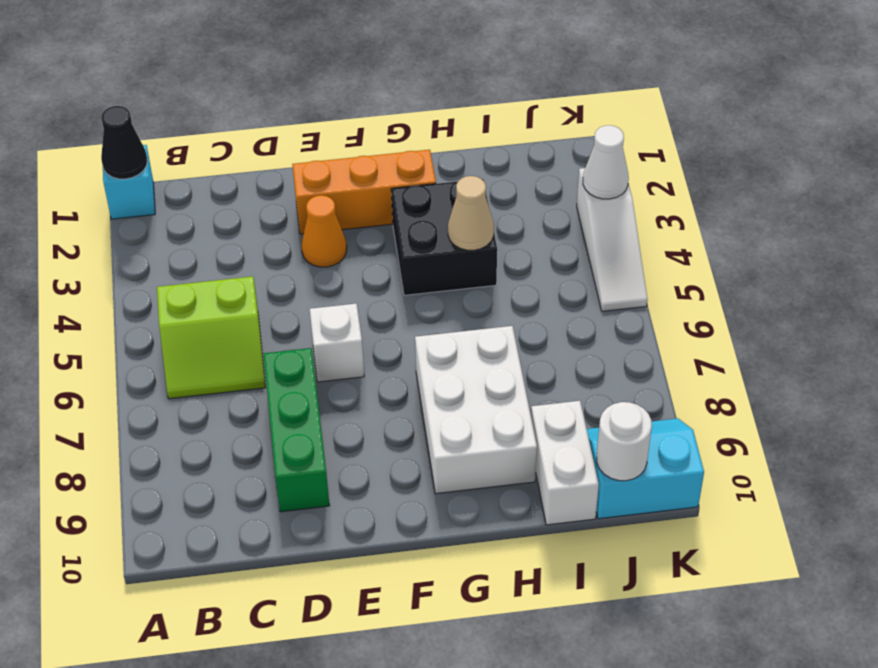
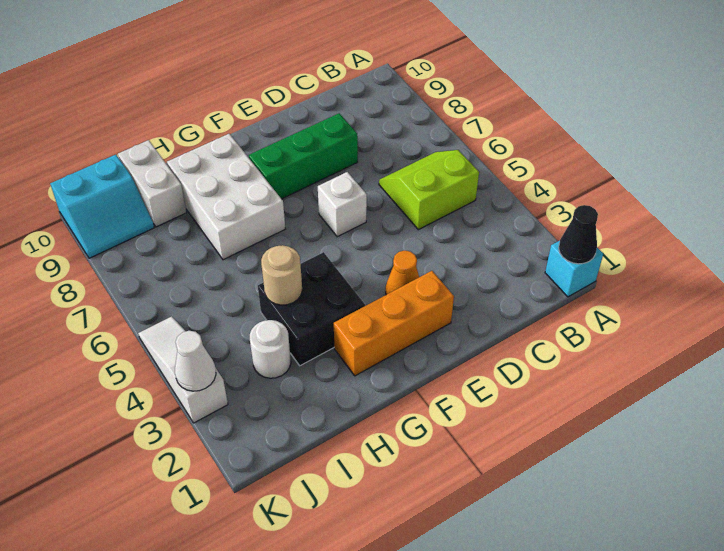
green 1x3 brick [263,348,330,512] -> green 1x3 brick turned to [249,113,358,199]
tan 1x1 cone [448,176,494,250] -> tan 1x1 round brick [261,245,302,305]
white 1x1 round brick [597,402,652,481] -> white 1x1 round brick moved to [250,320,291,378]

